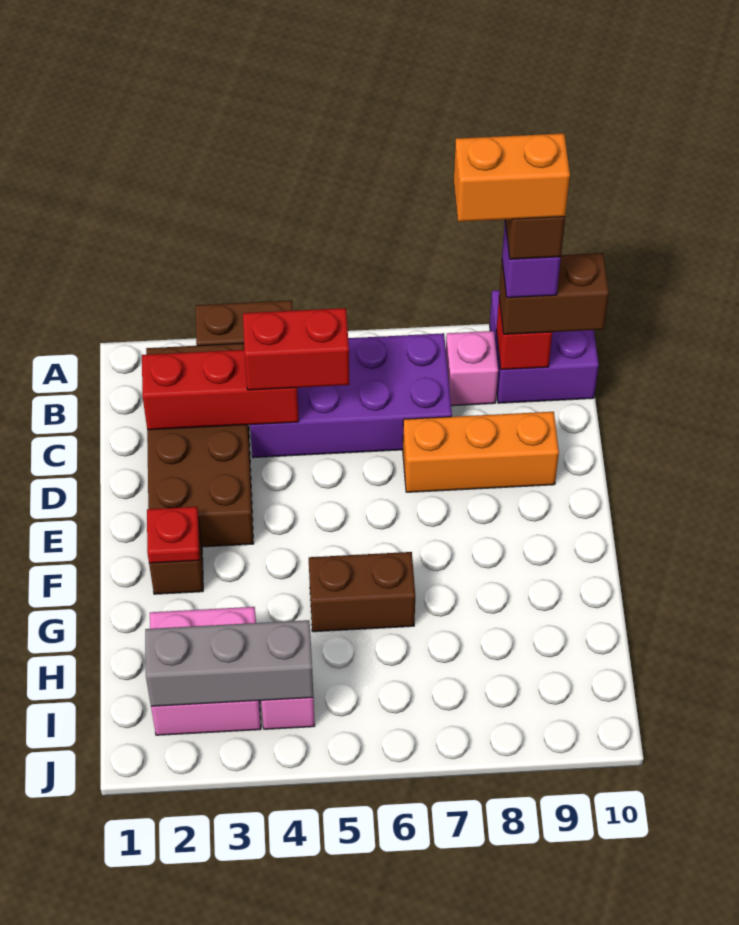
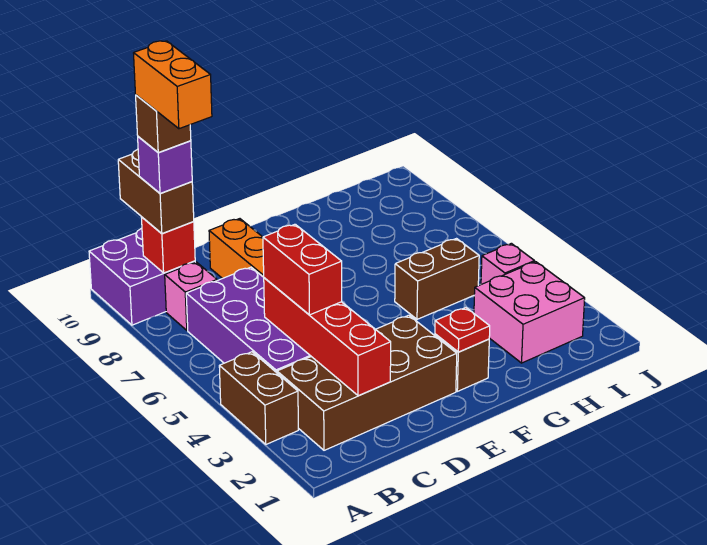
red 1x3 brick [142,350,299,430] -> red 1x4 brick [264,278,391,396]
brown 1x2 brick [309,552,415,632] -> brown 1x2 brick turned to [395,239,479,319]
grey 1x3 brick [145,620,313,706] -> none

